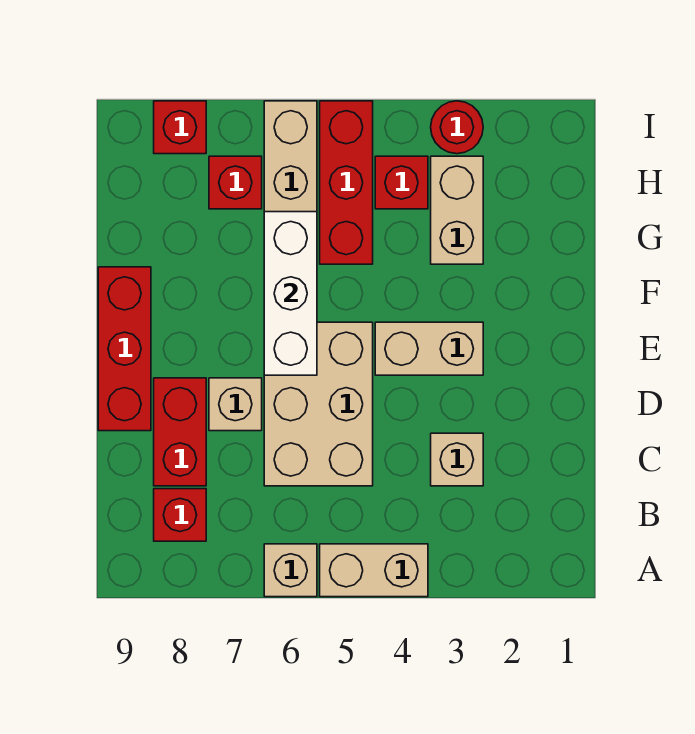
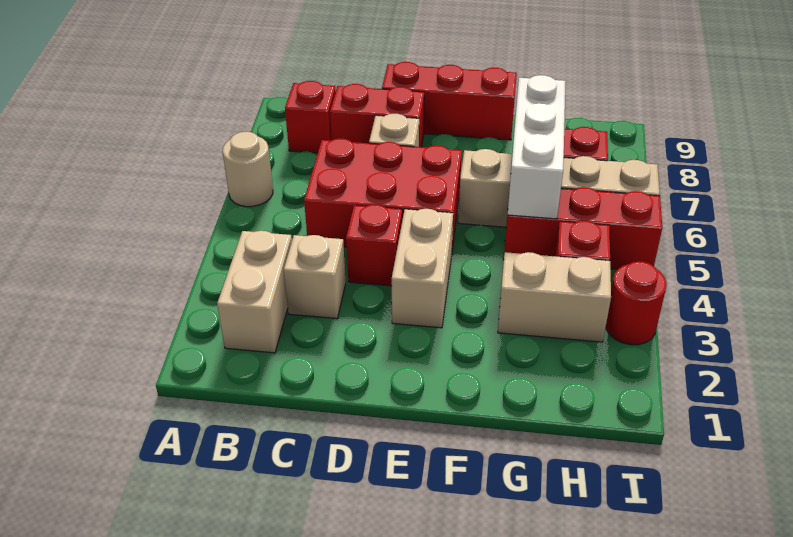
tan 1x2 brick [320,544,428,597] -> tan 1x2 brick moved to [217,231,292,353]
tan 1x1 brick [264,544,317,597] -> tan 1x1 round brick [223,132,273,207]
tan 2x3 brick [264,322,373,486] -> red 2x3 brick [304,138,462,250]
white 1x3 brick [264,212,317,375] -> white 1x3 brick turned to [508,75,566,219]
red 1x1 brick [154,101,206,154] -> red 1x1 brick moved to [346,205,402,286]

